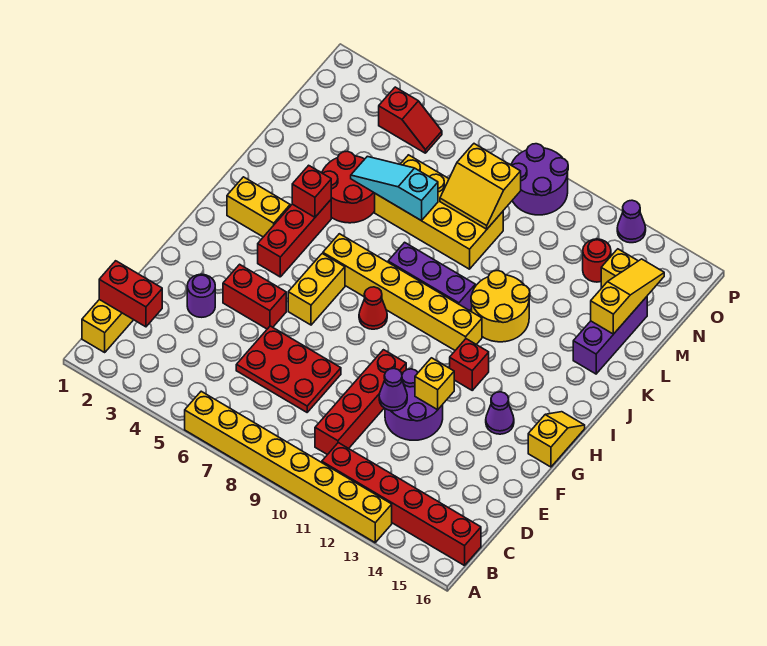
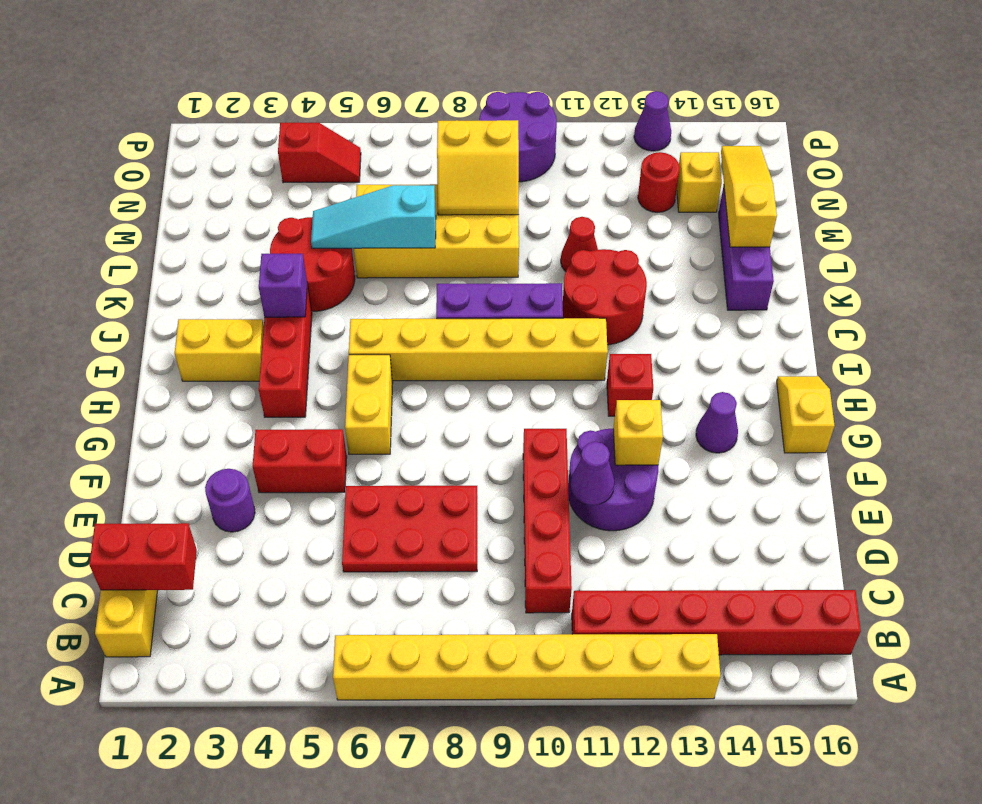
red 1x1 cone [359,287,387,329] -> red 1x1 cone moved to [561,217,598,271]
red 1x1 brick [292,165,331,217] -> purple 1x1 brick [259,254,307,317]
yellow 2x2 round brick [471,271,530,342] -> red 2x2 round brick [563,249,647,345]

